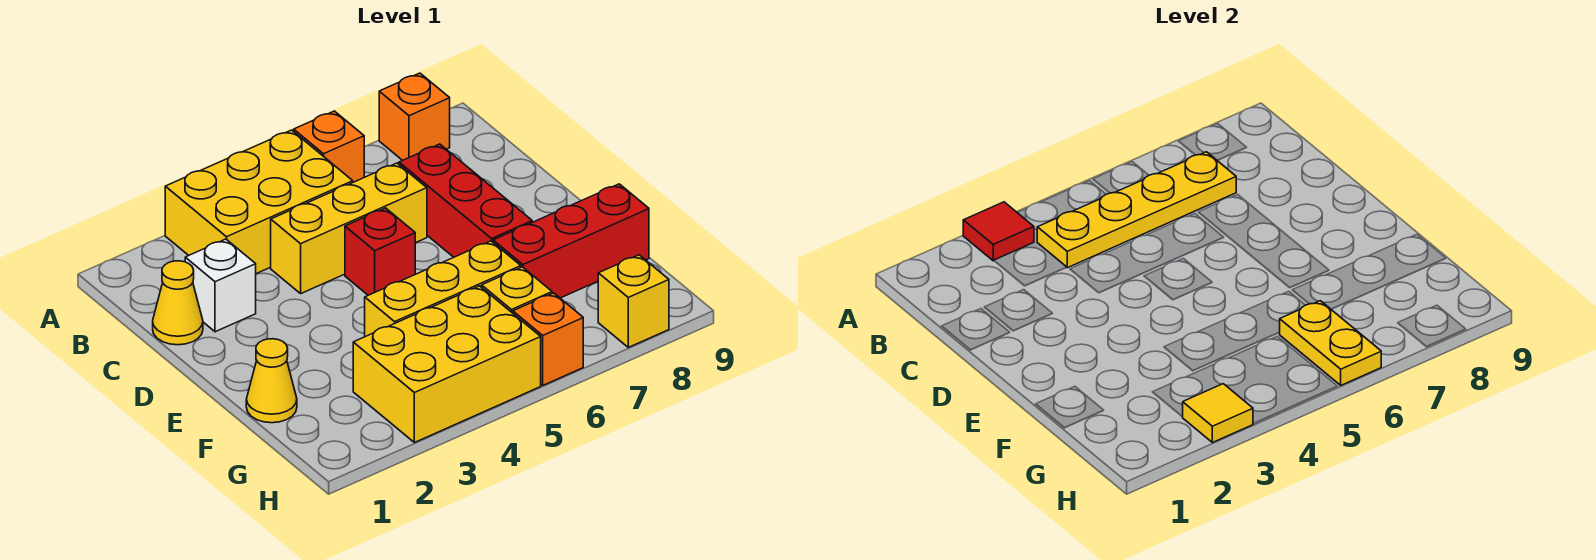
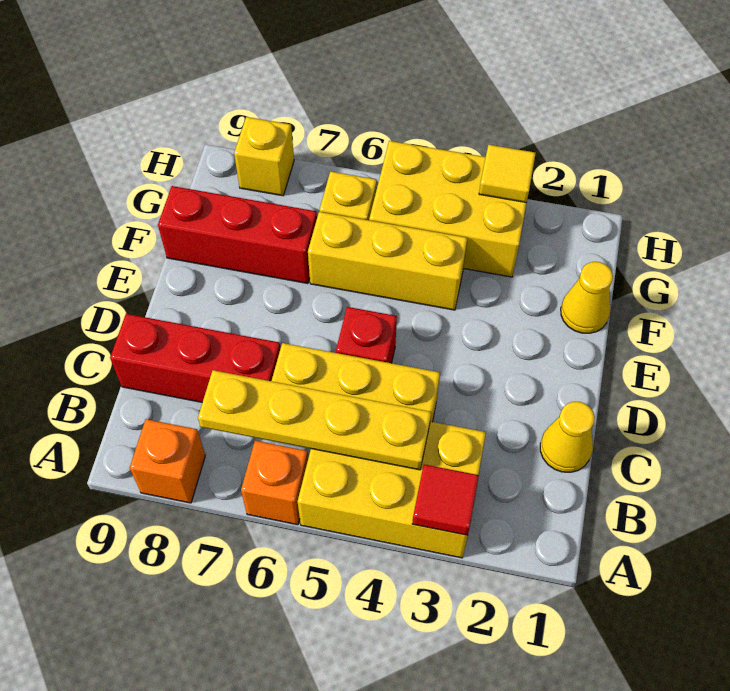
white 1x1 brick [185,239,256,332] -> none
red 1x3 brick [399,144,532,257] -> red 1x3 brick turned to [110,314,280,402]
yellow 1x2 plate [1280,301,1381,385] -> none
orange 1x1 brick [513,293,583,385] -> none

